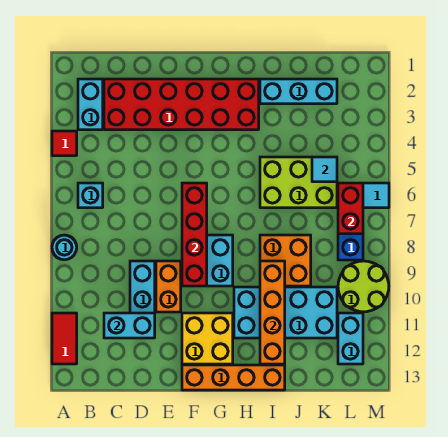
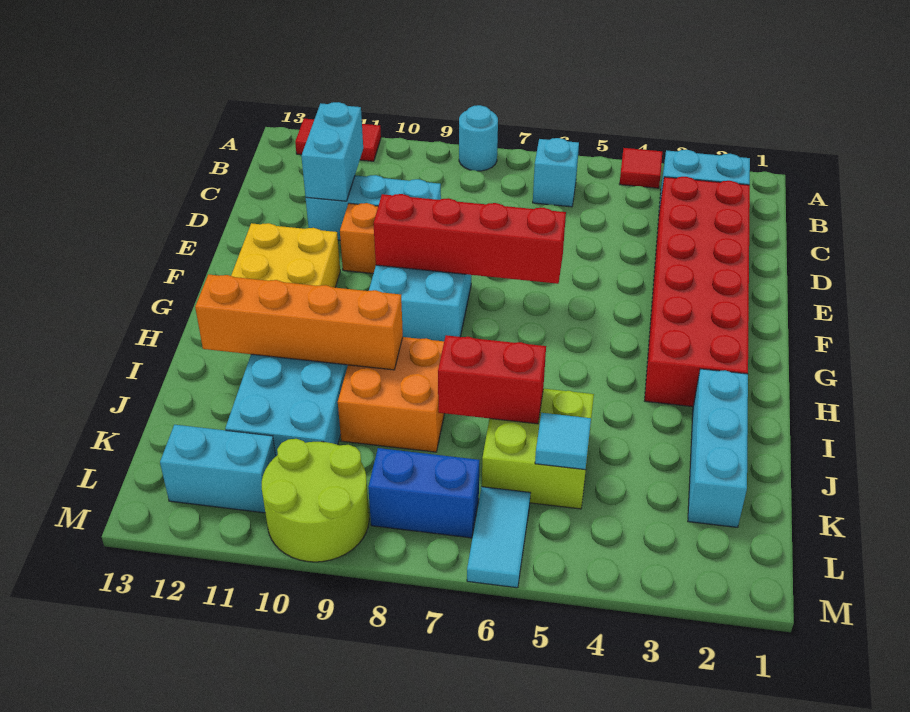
orange 1x4 brick [182,365,285,390] -> none
lime 2x3 brick [260,157,337,208] -> lime 2x2 brick [482,388,594,509]
red 1x2 brick [338,183,363,234] -> red 1x2 brick moved to [438,335,546,424]

